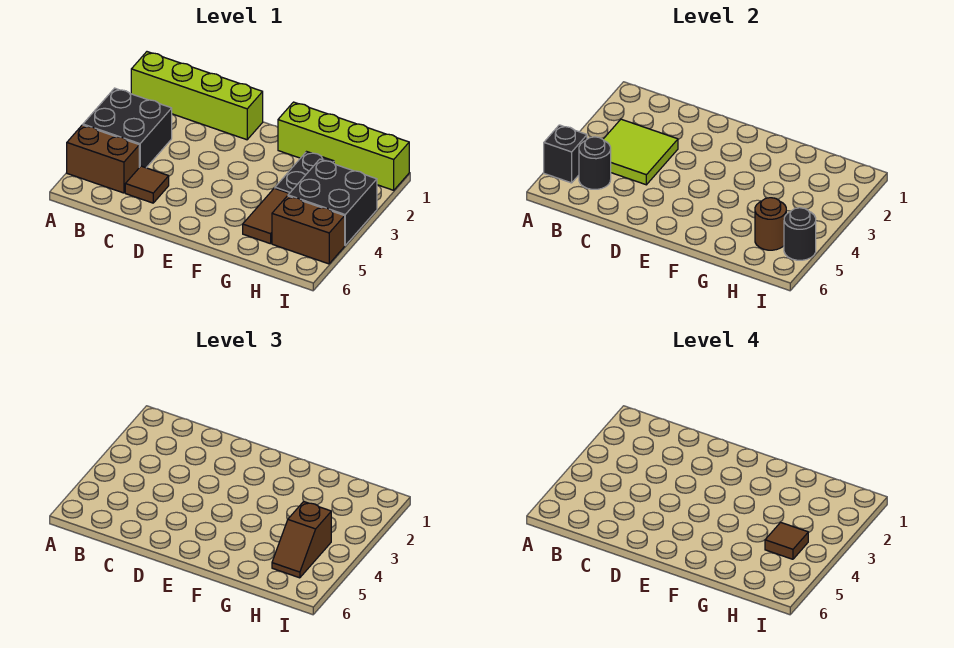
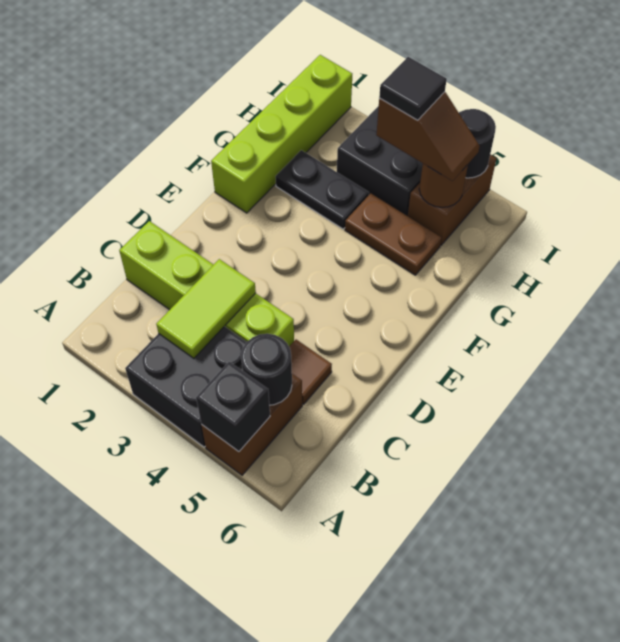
lime 1x4 brick [131,52,263,140] -> lime 1x4 brick turned to [119,221,294,346]
lime 2x2 tile [603,119,678,185] -> lime 1x2 tile [156,259,256,358]
brown 1x2 tile [243,188,289,244] -> brown 1x2 plate [345,193,442,275]
brown 1x1 tile [765,522,808,559] -> black 1x1 tile [379,57,447,120]

